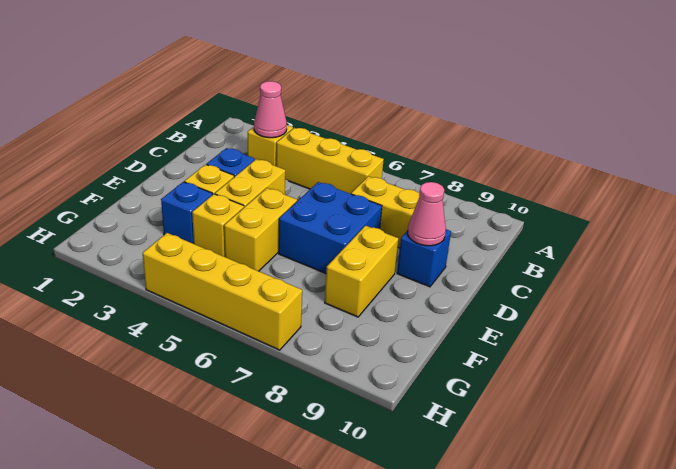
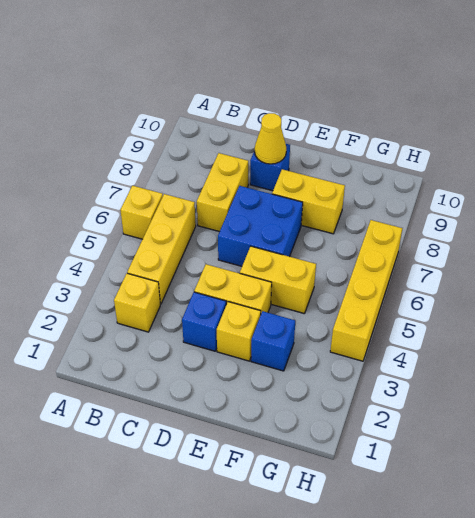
pink 1x1 cone [254,81,287,138] -> none
pink 1x1 cone [408,182,446,246] -> yellow 1x1 cone [255,113,286,164]
yellow 1x1 brick [192,194,244,257] -> yellow 1x1 brick moved to [120,186,163,239]

